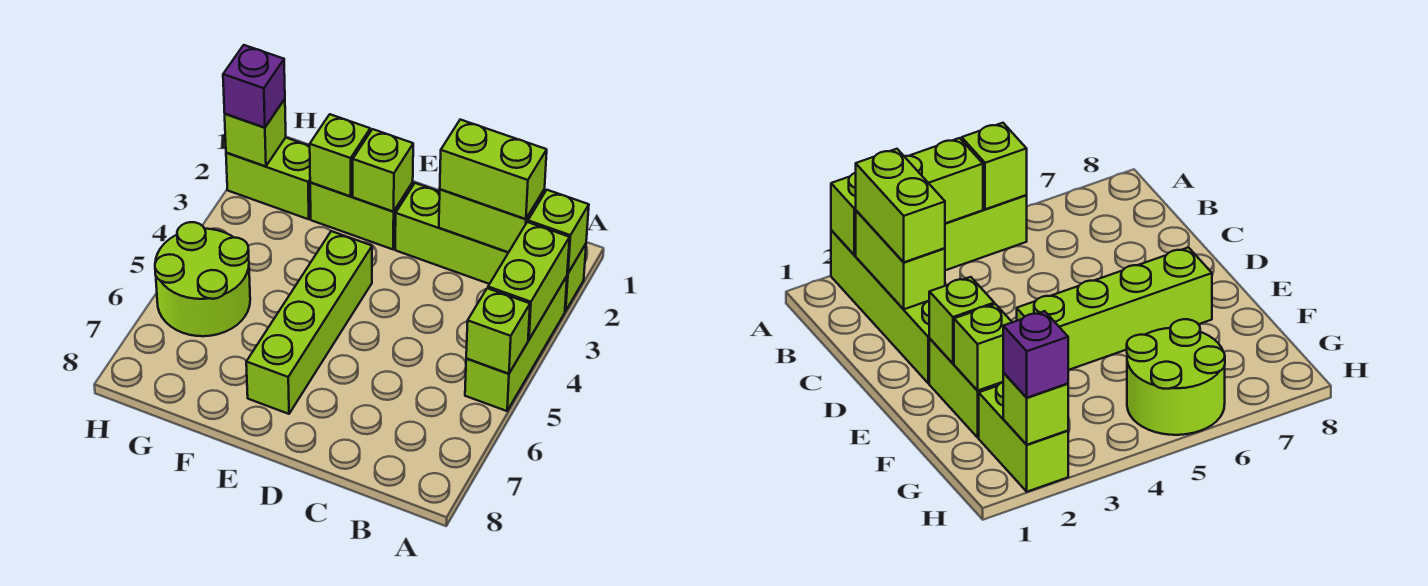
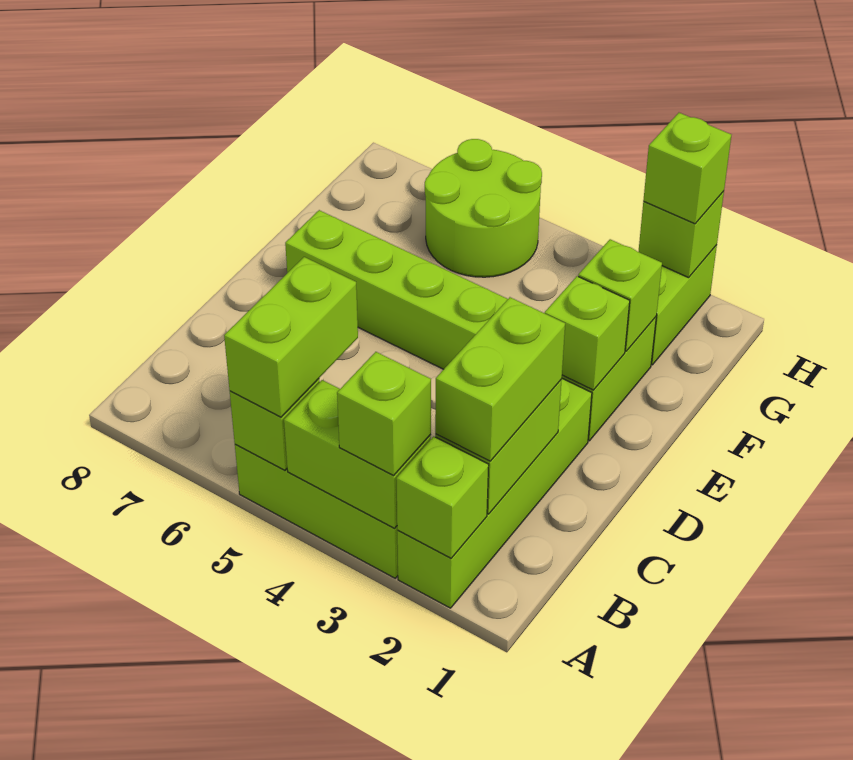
none -> lime 1x1 brick [337,352,431,475]
none -> lime 1x2 brick [224,257,358,417]
purple 1x1 brick [223,45,285,128] -> lime 1x1 brick [643,113,731,224]

